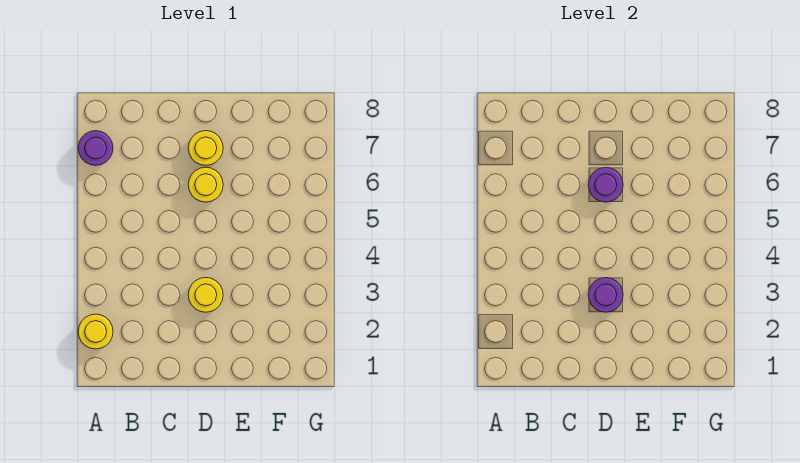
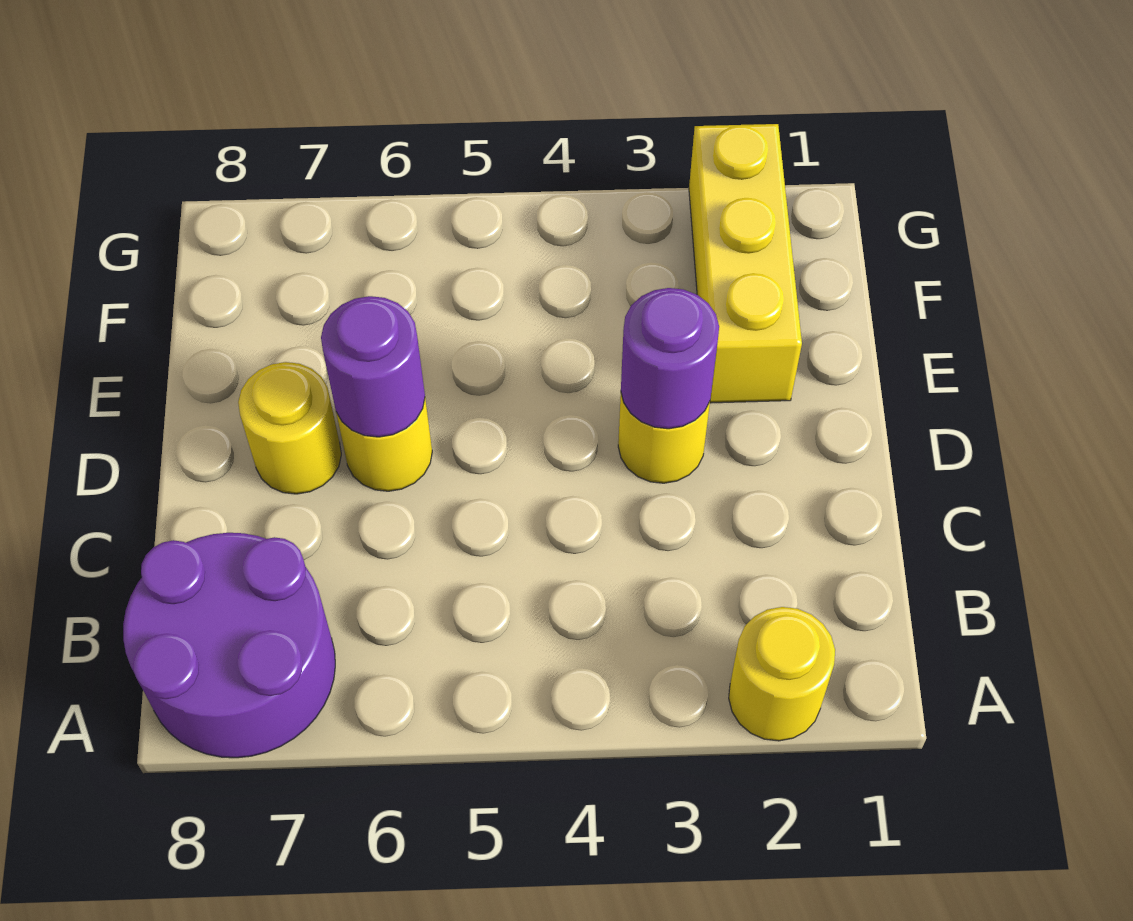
purple 1x1 round brick [78,131,113,166] -> purple 2x2 round brick [123,533,335,758]
none -> yellow 1x3 brick [689,124,802,403]

